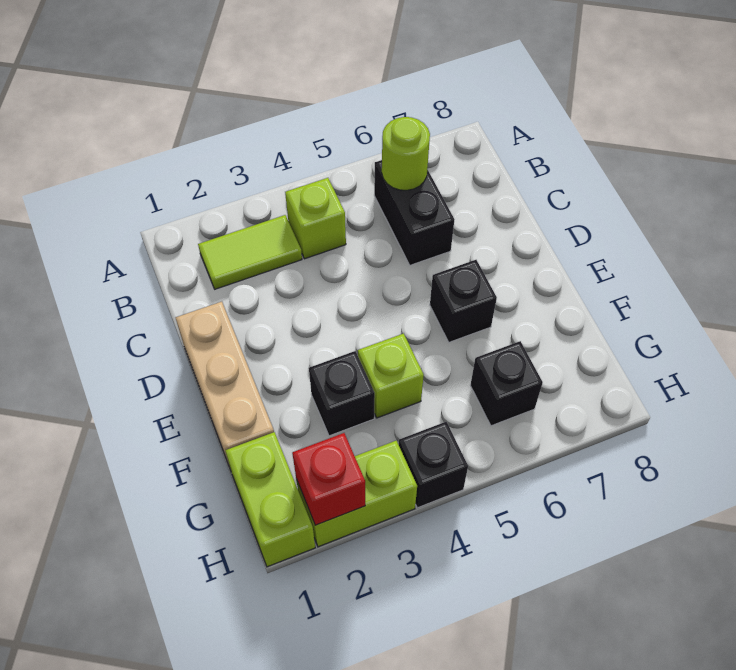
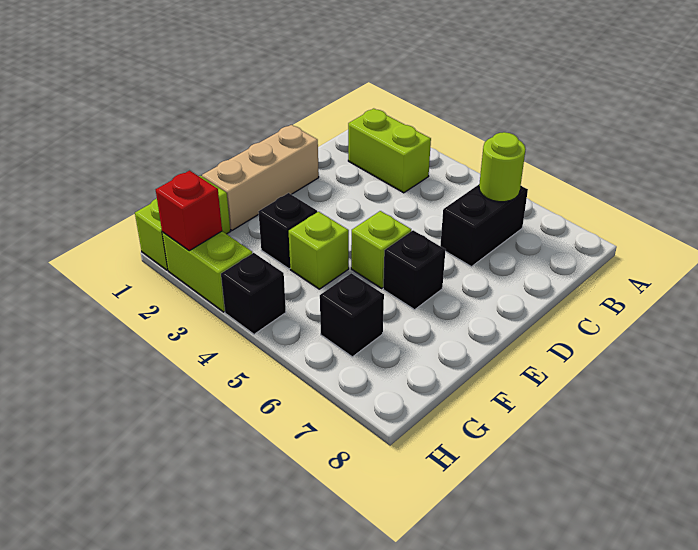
lime 1x2 tile [198,215,302,289] -> lime 1x2 brick [348,109,431,193]
lime 1x1 brick [285,178,346,259] -> lime 1x1 brick moved to [351,211,411,288]

